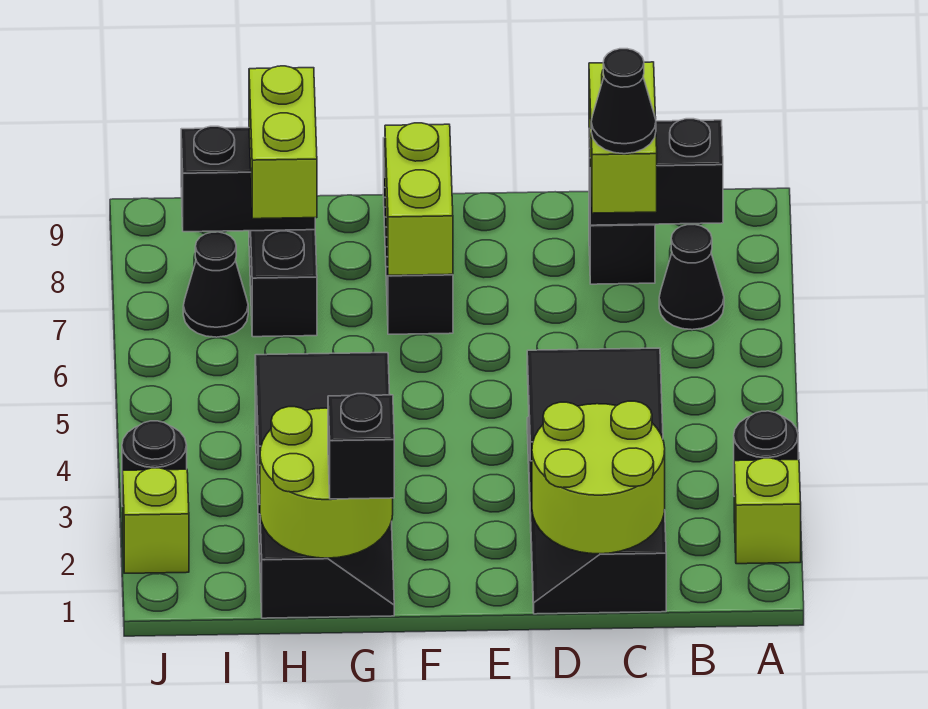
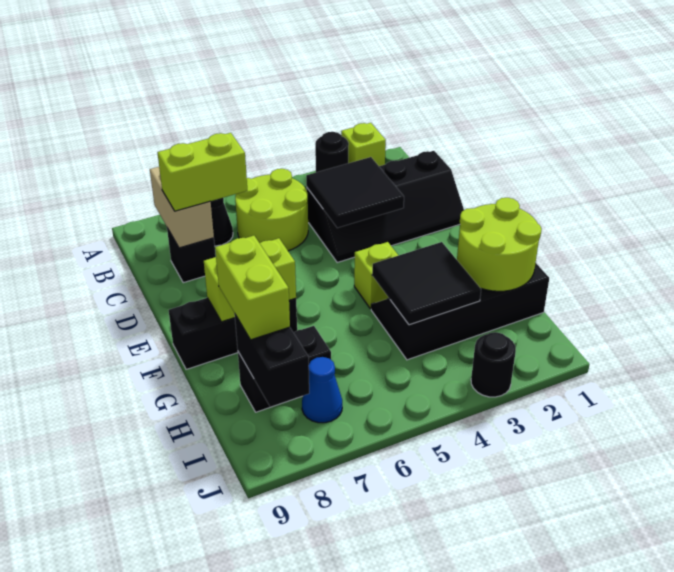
black 1x2 brick [589,119,723,225] -> tan 1x2 brick [150,167,214,248]
lime 2x2 round brick [532,401,665,554] -> lime 2x2 round brick moved to [235,169,308,251]
black 1x1 cone [591,49,656,154] -> none
black 1x1 brick [328,394,394,499] -> none
lime 1x2 brick [249,66,317,219] -> lime 1x2 brick turned to [215,236,290,340]
black 1x1 cone [183,232,248,337] -> blue 1x1 cone [302,357,342,423]
lime 1x1 brick [123,468,189,573] -> lime 1x1 brick moved to [354,242,398,309]

